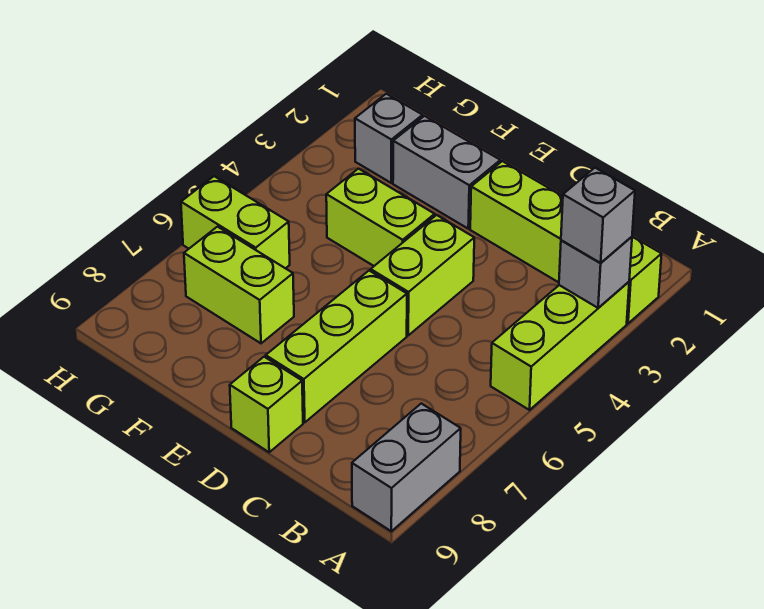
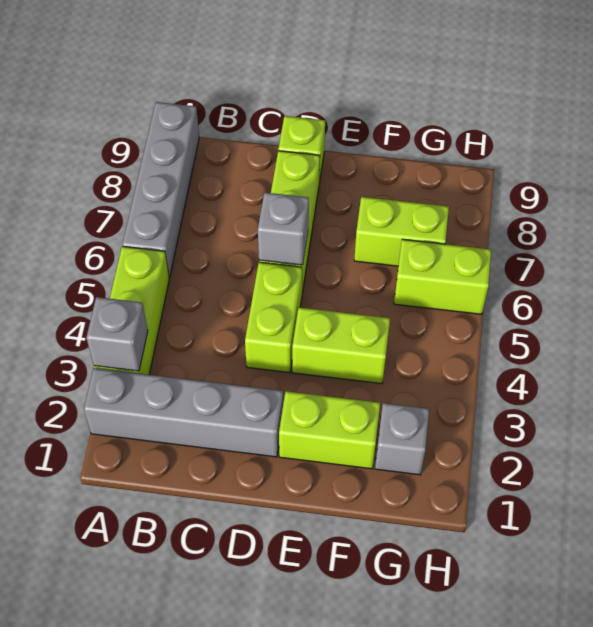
lime 1x4 brick [470,161,662,323] -> grey 1x4 brick [84,368,283,457]
grey 1x1 brick [561,168,635,263] -> grey 1x1 brick moved to [258,193,309,265]
grey 1x2 brick [352,404,461,531] -> grey 1x4 brick [122,102,199,278]
grey 1x2 brick [393,116,500,229] -> lime 1x2 brick [279,391,380,469]

